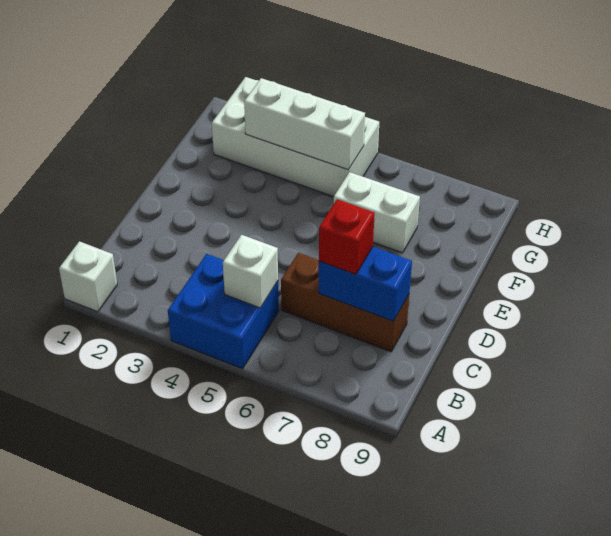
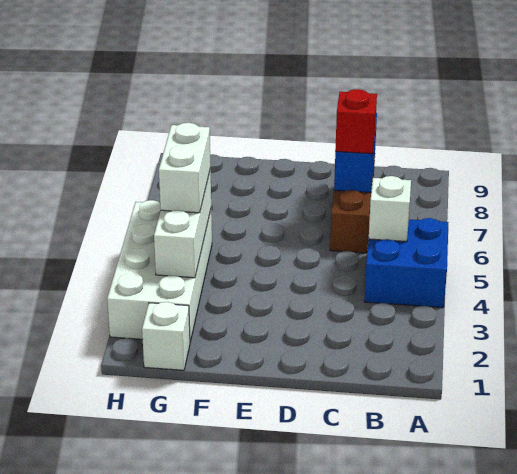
white 1x1 brick [59,241,117,312] -> white 1x1 brick moved to [142,302,190,370]
white 1x2 brick [334,172,420,253] -> white 1x2 brick moved to [159,123,210,213]

